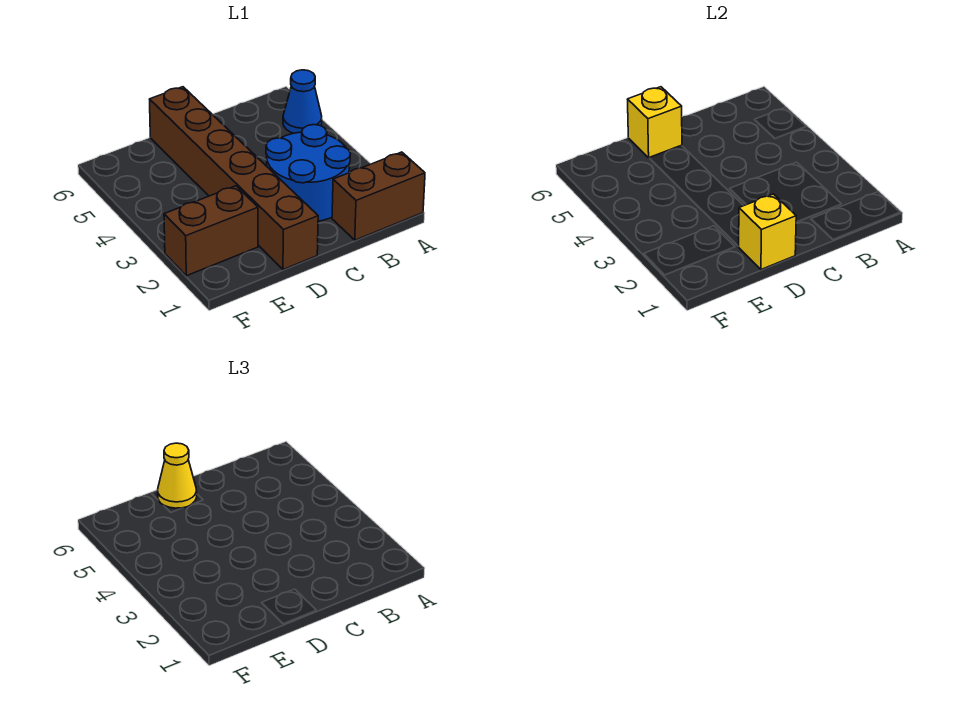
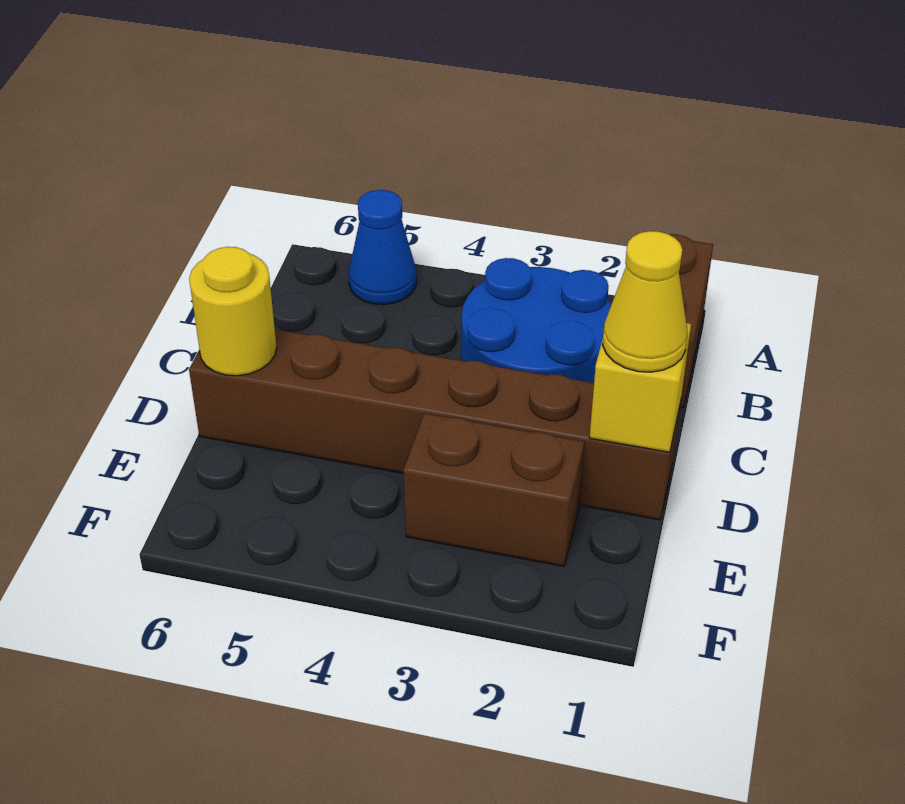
yellow 1x1 brick [628,87,682,158] -> yellow 1x1 round brick [189,247,277,376]
yellow 1x1 cone [158,443,197,508] -> yellow 1x1 cone moved to [603,231,687,372]
brown 1x2 brick [164,186,258,276] -> brown 1x2 brick turned to [404,413,584,566]

